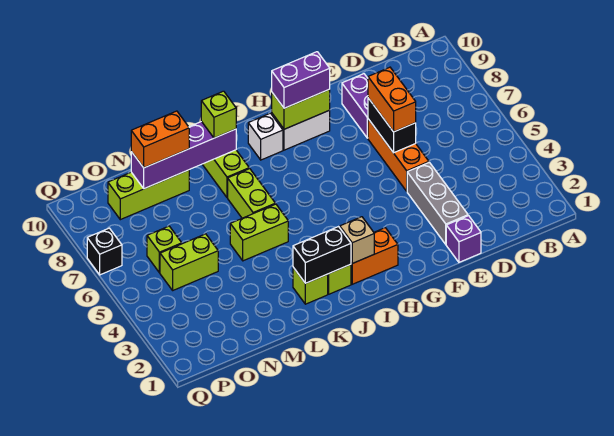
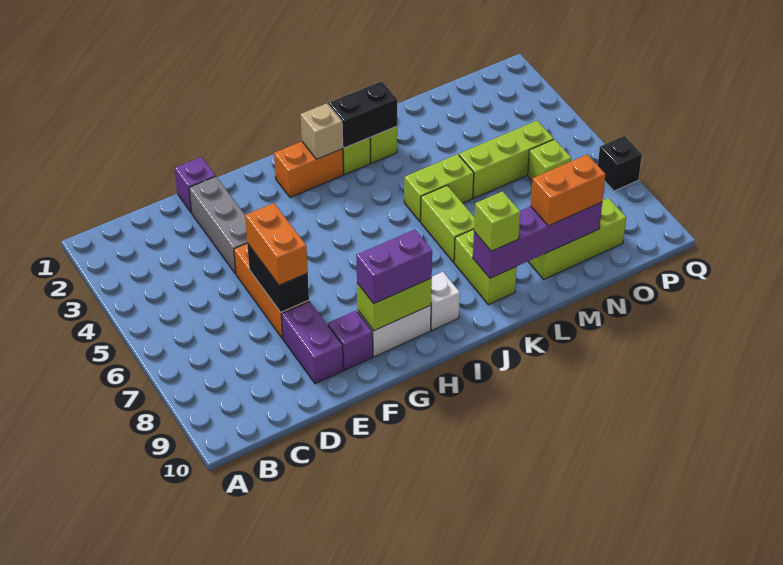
none -> purple 1x1 brick [328,311,373,370]
lime 1x2 brick [160,234,218,290] -> lime 1x3 brick [459,121,554,198]

